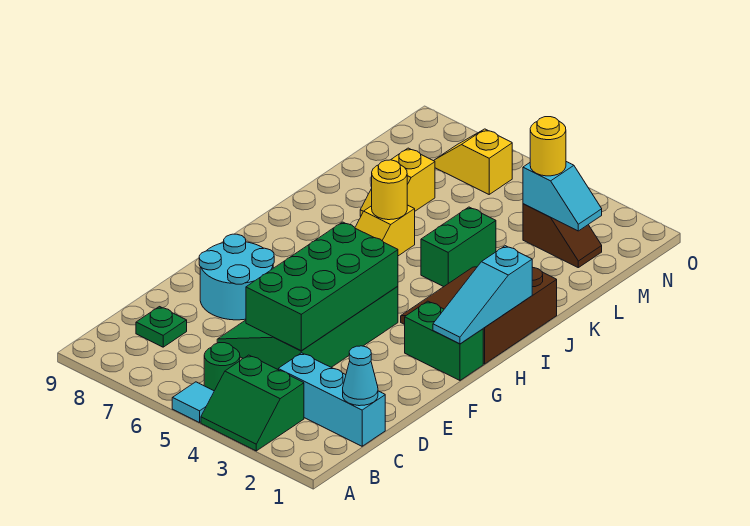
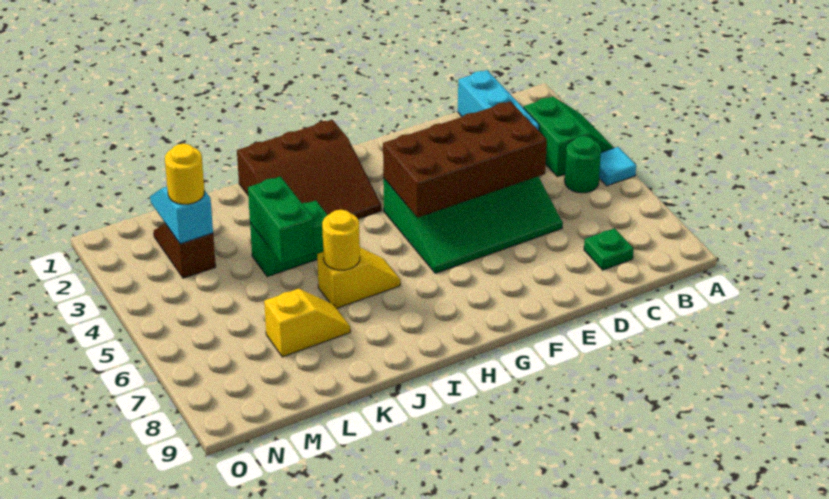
cyan 1x1 cone [343,346,378,406] -> none
green 2x4 brick [246,222,398,351] -> brown 2x4 brick [383,101,547,218]
cyan 2x2 round brick [199,234,274,320] -> none
green 1x2 brick [405,301,483,380] -> green 1x2 brick moved to [248,177,315,264]
cyan 1x3 slope [433,246,533,344] -> none
yellow 1x2 slope [434,129,512,194] -> none

